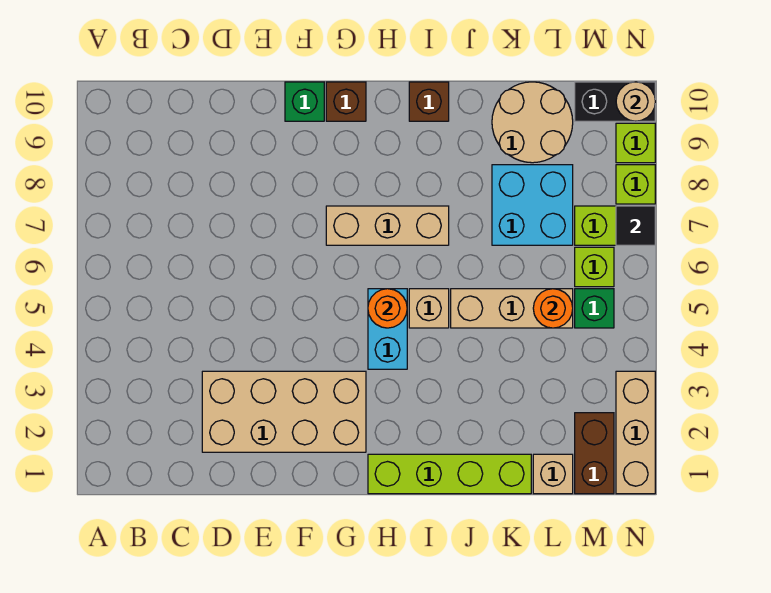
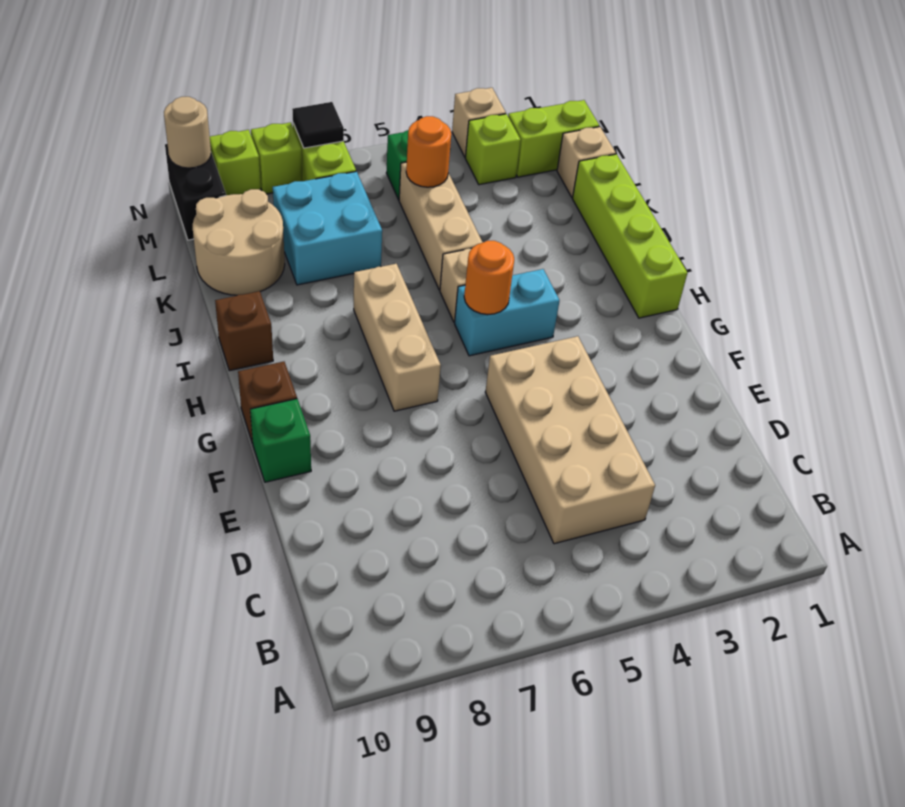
tan 2x4 brick [202,371,366,452] -> tan 2x4 brick moved to [485,336,655,544]
brown 1x2 brick [575,413,614,494] -> lime 1x2 brick [508,100,599,177]
lime 1x1 brick [575,247,614,287] -> lime 1x1 brick moved to [465,114,521,185]
tan 1x3 brick [616,371,655,494] -> tan 1x1 brick [452,88,506,157]

